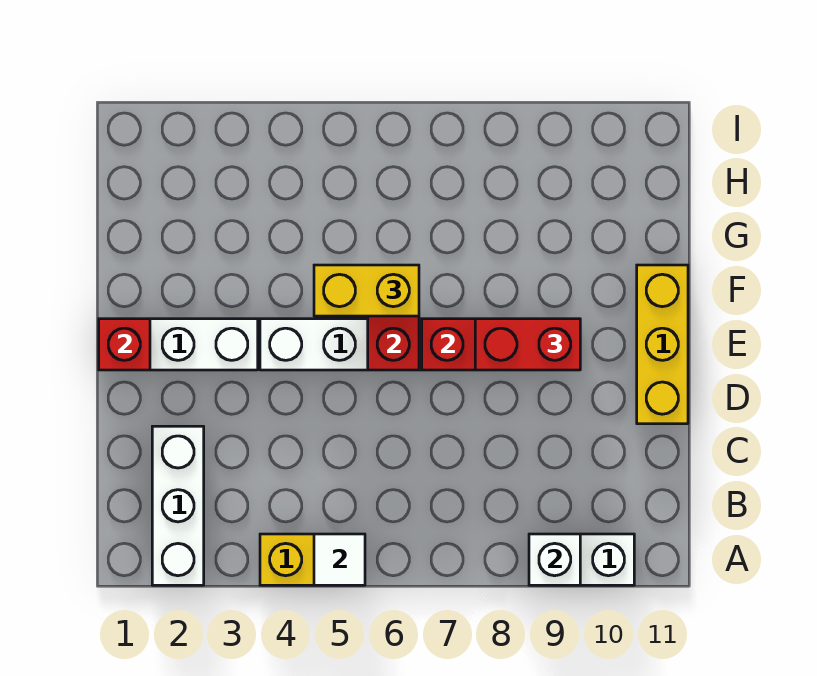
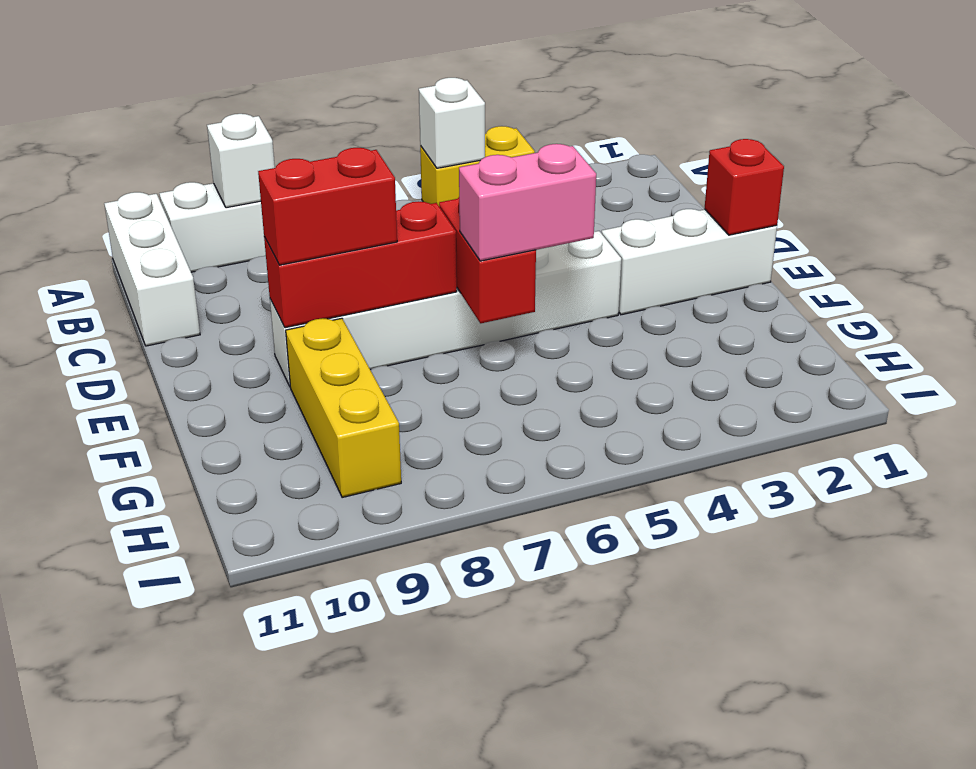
white 1x3 brick [152,426,204,585] -> white 1x3 brick moved to [104,192,200,346]
white 1x1 tile [314,534,365,585] -> white 1x1 brick [419,78,485,168]
yellow 1x3 brick [637,265,688,424] -> yellow 1x3 brick moved to [286,318,401,498]
yellow 1x2 brick [314,265,419,316] -> pink 1x2 brick [459,144,596,261]

